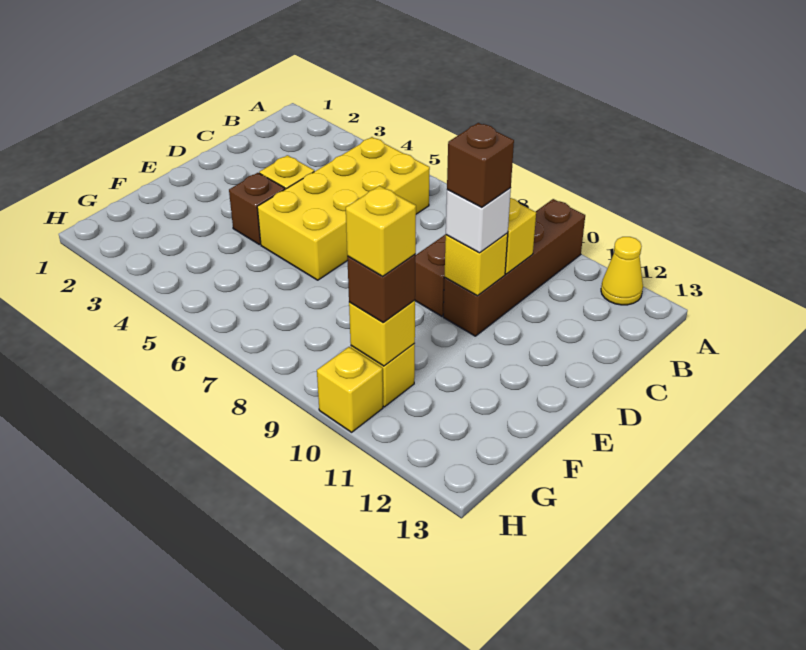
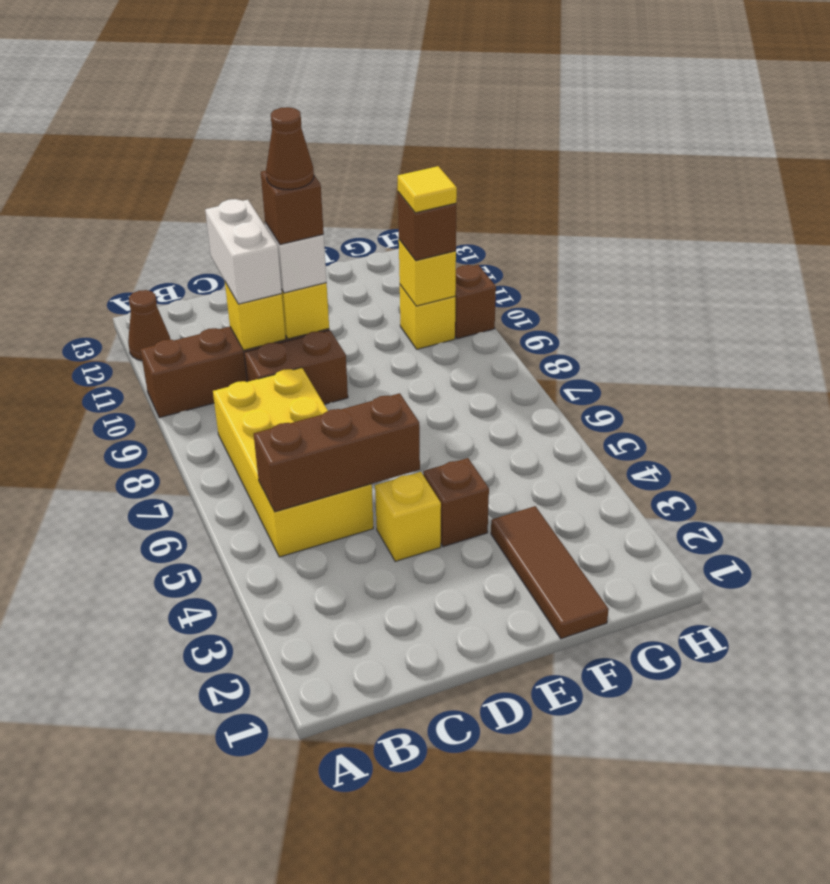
yellow 1x1 cone [601,237,643,305] -> brown 1x1 cone [128,290,170,361]
yellow 2x4 brick [257,137,430,280] -> yellow 2x4 brick turned to [213,368,373,557]
none -> brown 1x3 brick [254,393,420,512]
none -> white 1x2 brick [205,199,282,304]
none -> brown 1x1 cone [266,107,314,189]
none -> brown 1x3 tile [491,506,609,639]
yellow 1x1 brick [346,186,416,277] -> yellow 1x1 tile [398,166,457,213]
yellow 1x1 brick [317,347,383,432] -> brown 1x1 brick [455,265,496,339]

